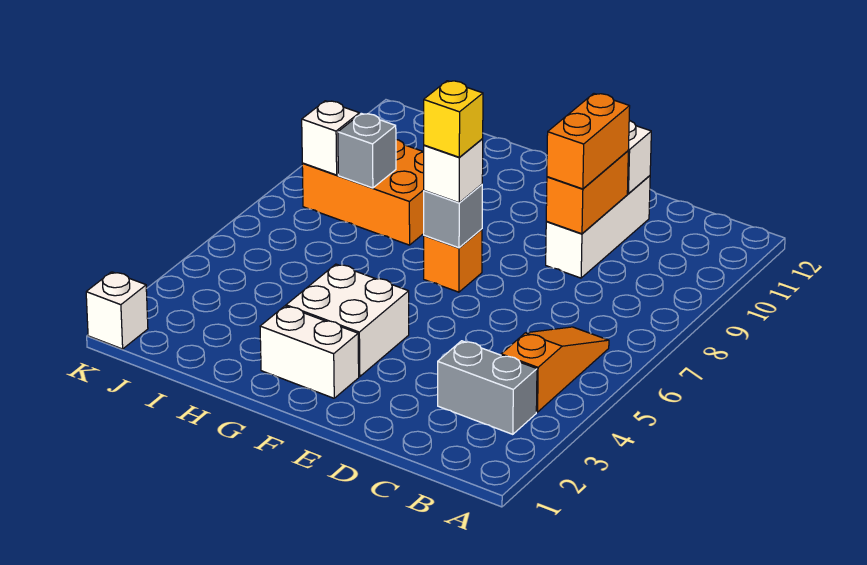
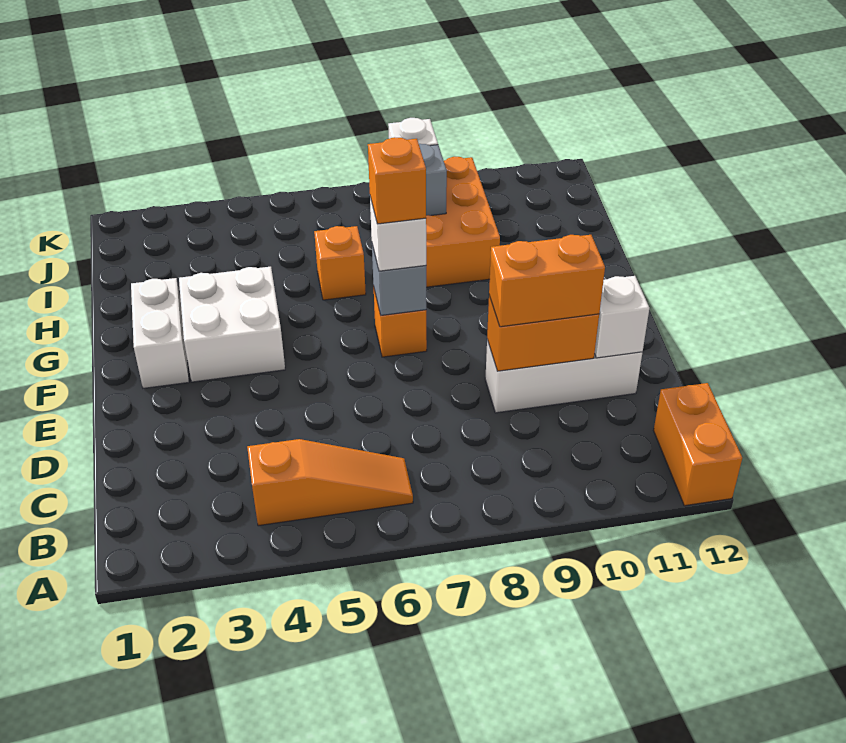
none -> orange 1x2 brick [654,383,742,506]
grey 1x2 brick [438,341,537,434] -> none
yellow 1x1 brick [424,81,483,157] -> orange 1x1 brick [368,137,426,224]
none -> orange 1x1 brick [314,226,366,300]
white 1x1 brick [86,272,148,349] -> none

